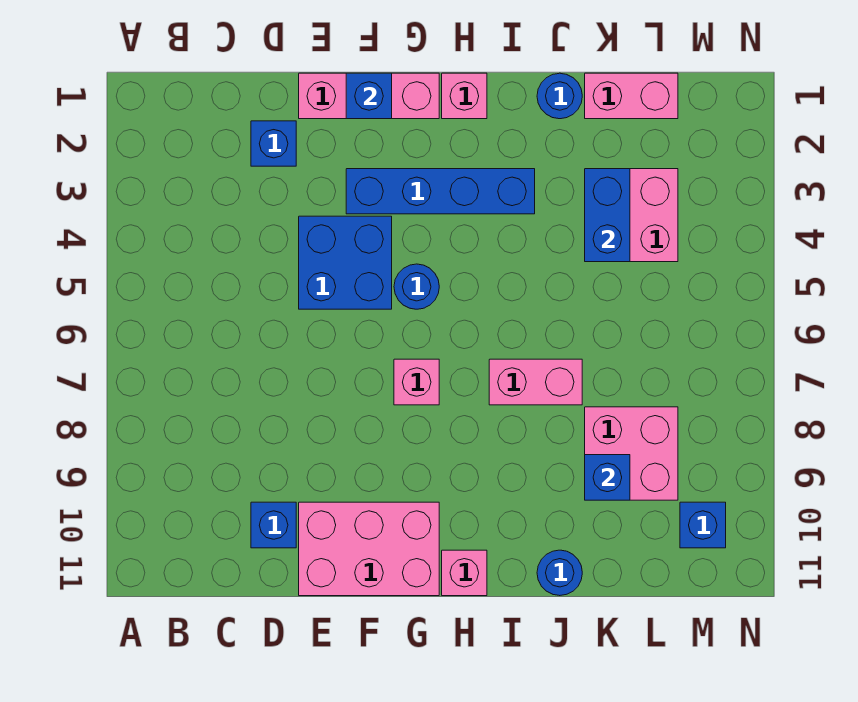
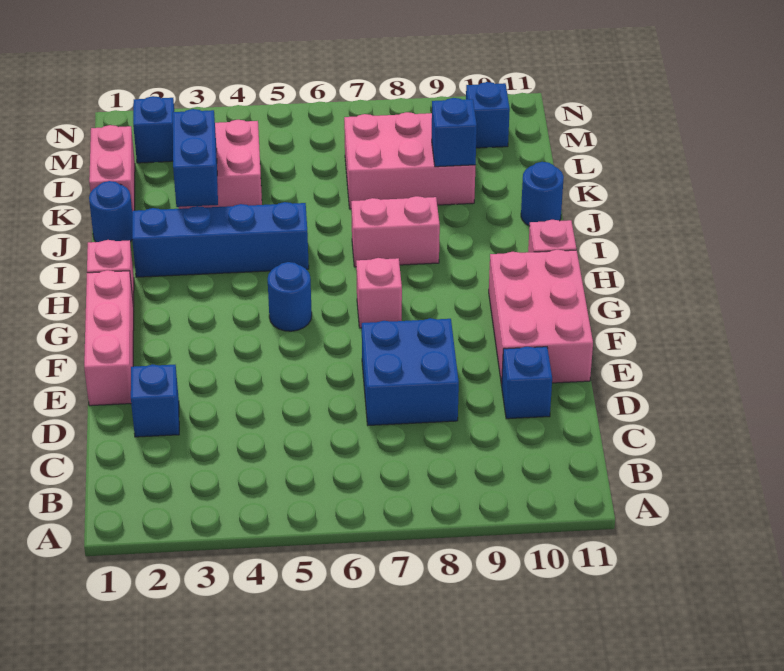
blue 2x2 brick [299,216,392,309] -> blue 2x2 brick moved to [362,318,459,425]
blue 1x1 brick [346,73,392,119] -> blue 1x1 brick moved to [133,96,174,163]
blue 1x4 brick [346,169,535,214] -> blue 1x4 brick turned to [132,202,309,277]
pink 1x2 brick [489,359,582,405] -> pink 1x2 brick turned to [351,196,440,267]
blue 1x2 brick [585,169,630,262] -> blue 1x2 brick turned to [173,109,218,207]
pink 2x2 brick [585,407,678,500] -> pink 2x3 brick [344,112,476,209]

